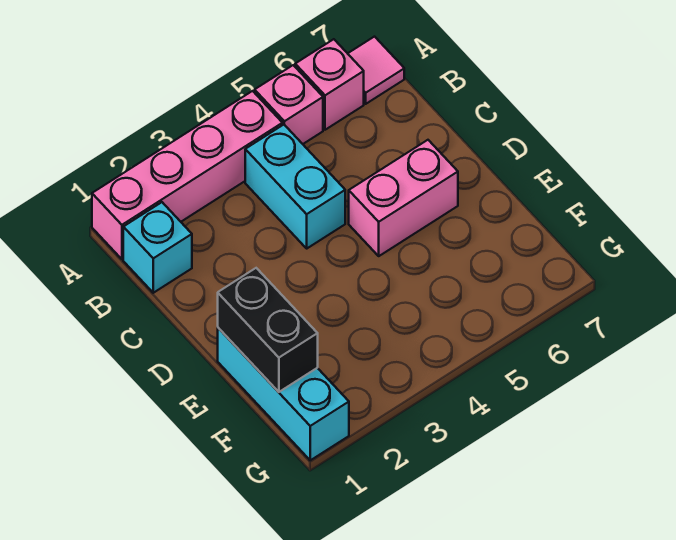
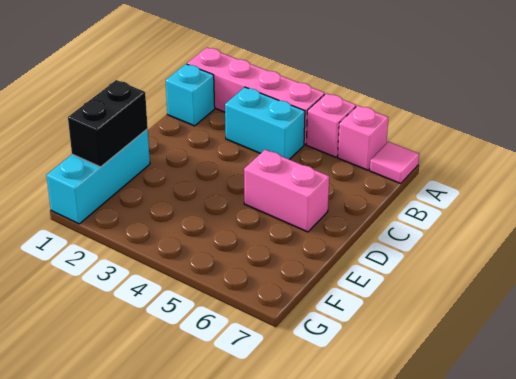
cyan 1x2 brick [245,125,345,248] -> cyan 1x2 brick turned to [225,87,305,159]

